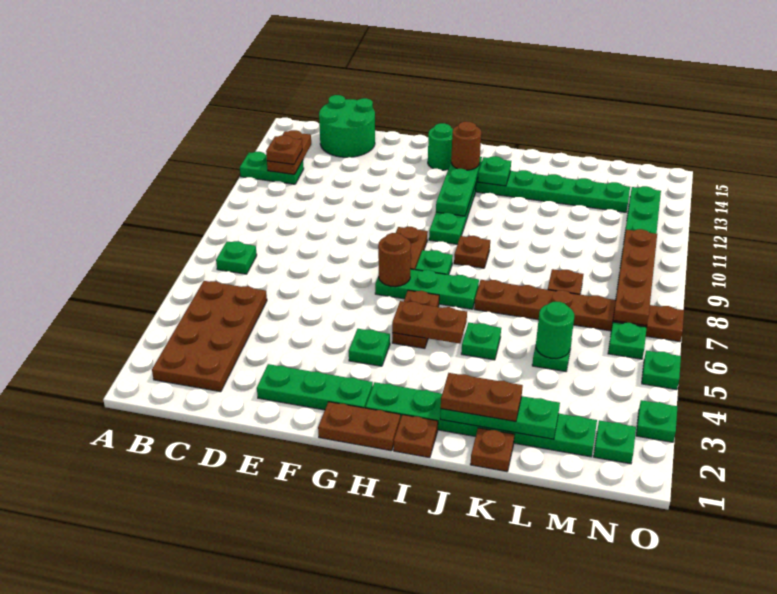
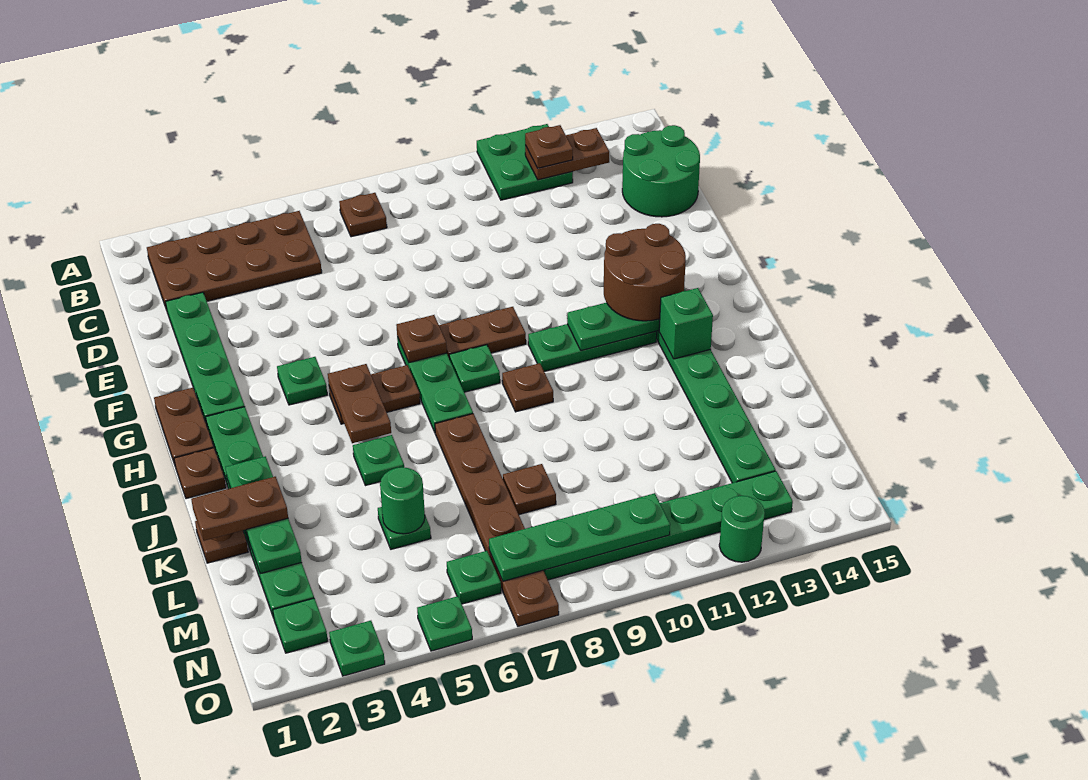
green 1x2 plate [240,152,304,184] -> green 2x2 plate [477,124,573,200]
green 1x1 plate [216,241,257,274] -> brown 1x1 plate [339,193,387,237]
green 1x3 plate [257,364,373,410] -> green 1x4 plate [165,292,245,424]
brown 1x1 round brick [378,233,411,287] -> brown 1x1 plate [396,315,447,363]
green 1x1 round brick [428,123,453,170] -> green 1x1 round brick moved to [719,496,765,562]
brown 1x1 round brick [451,122,481,170] -> brown 2x2 round brick [604,224,686,321]
green 1x1 plate [478,156,511,186] -> green 1x1 brick [659,288,713,359]
brown 1x2 plate [441,373,523,422] -> brown 1x2 plate turned to [191,477,288,541]
brown 1x4 plate [613,229,657,326] -> green 1x4 plate [489,493,670,581]

